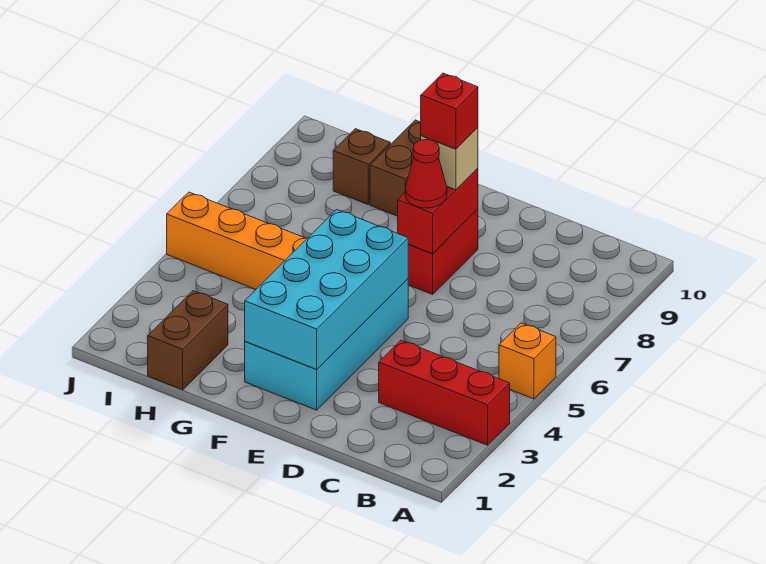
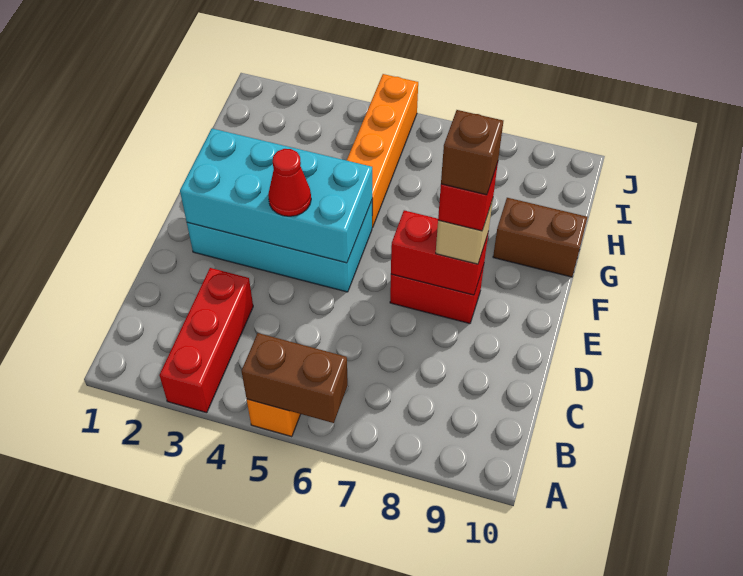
red 1x1 cone [405,139,447,208] -> red 1x1 cone moved to [268,149,311,216]
brown 1x2 brick [148,291,228,390] -> brown 1x2 brick moved to [241,333,348,423]
brown 1x1 brick [333,129,390,204] -> brown 1x1 brick moved to [441,110,503,195]

